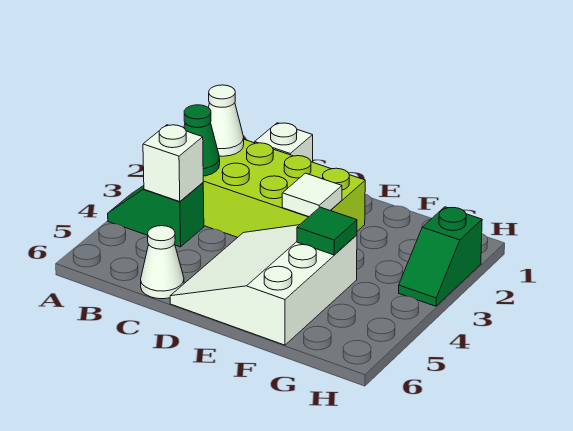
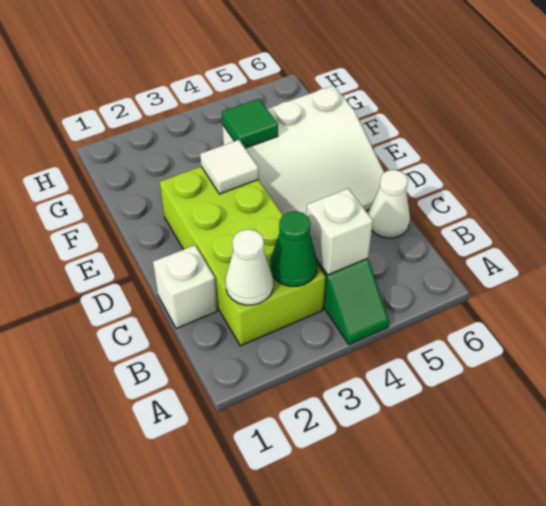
green 1x2 slope [399,207,482,306] -> none

